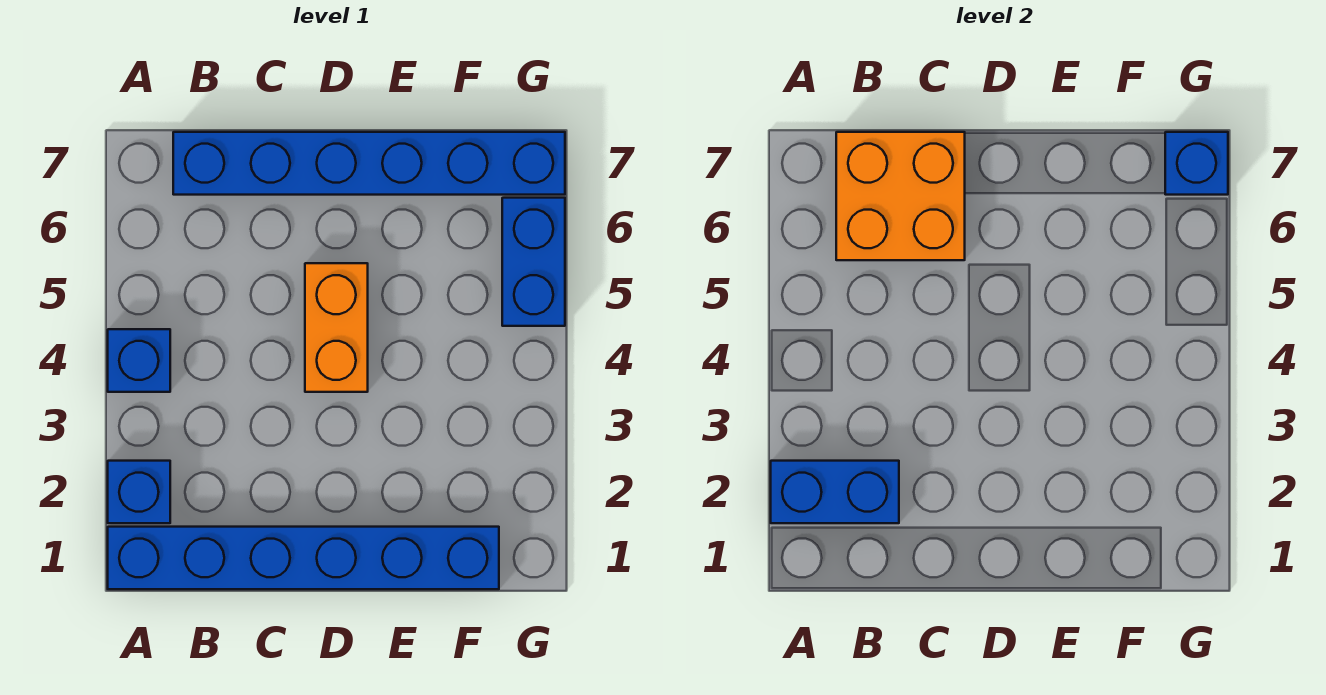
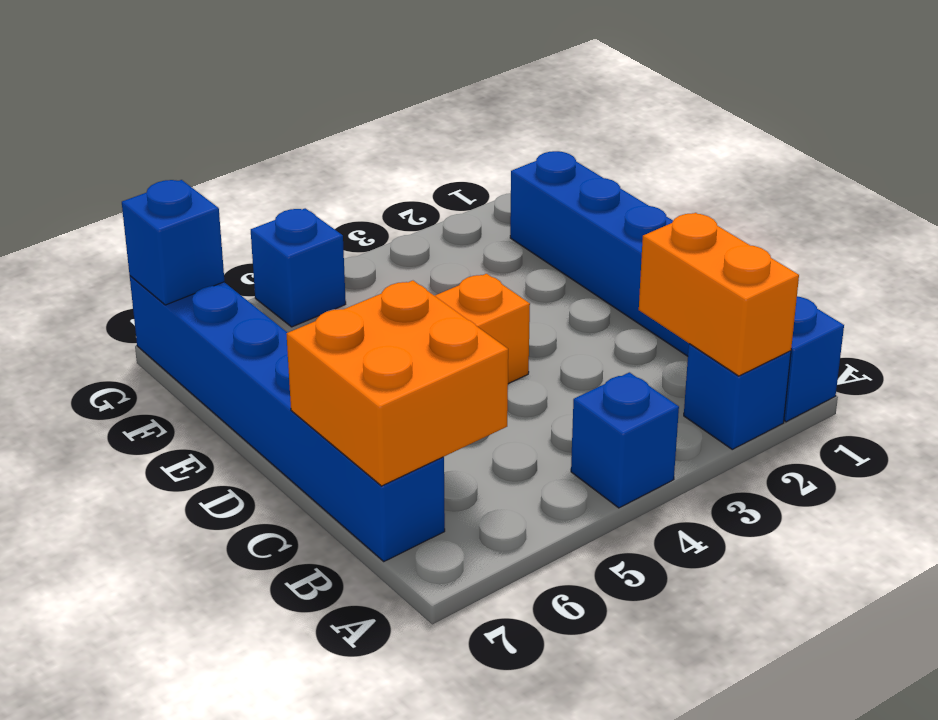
blue 1x2 brick [771,461,899,523] -> orange 1x2 brick [639,213,799,376]
blue 1x2 brick [502,198,565,326] -> blue 1x1 brick [251,208,346,327]

